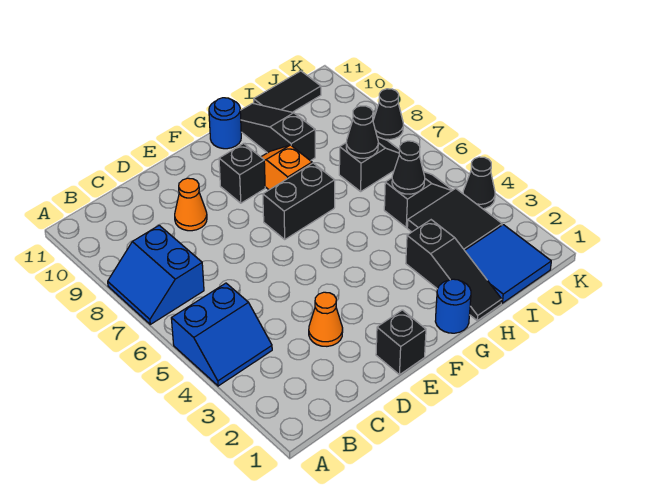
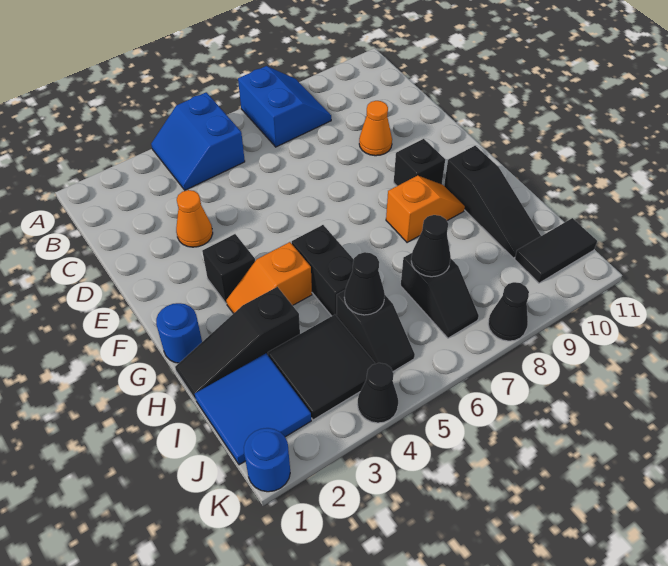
blue 2x2 slope [108,225,204,324] -> blue 2x2 slope turned to [238,66,331,147]
black 1x1 brick [376,310,426,375] -> black 1x1 brick moved to [202,234,255,304]
black 1x2 brick [263,163,335,239] -> black 1x2 brick moved to [292,225,354,316]
none -> orange 1x2 slope [226,242,312,314]
blue 1x1 round brick [209,98,241,149] -> blue 1x1 round brick moved to [244,428,290,492]
black 1x3 slope [240,103,315,161] -> black 1x3 slope turned to [444,146,541,258]
black 1x2 tile [254,71,321,112] -> black 1x2 tile turned to [515,218,597,283]

